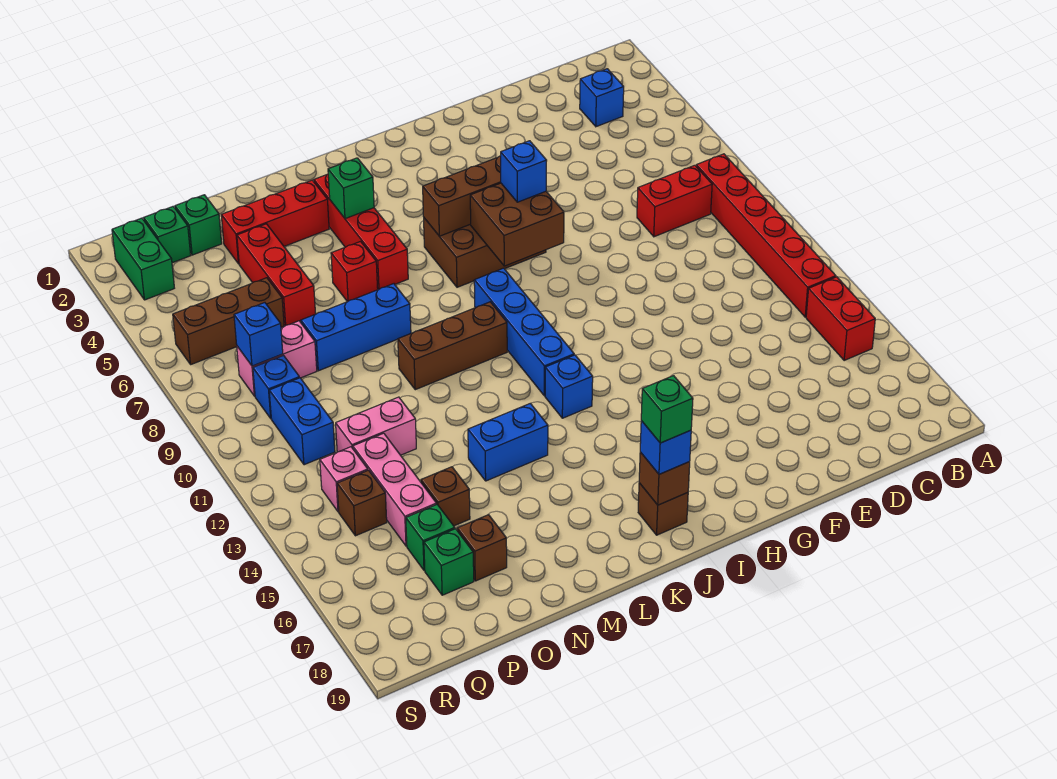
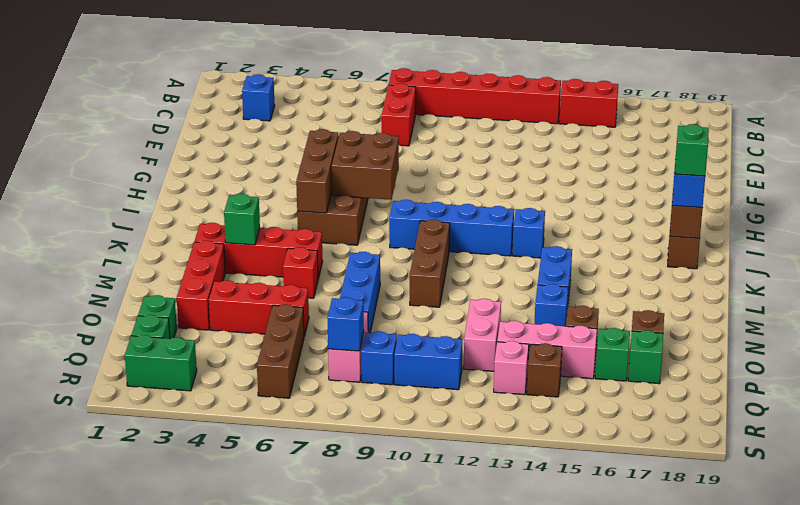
blue 1x1 brick [501,141,547,202] -> blue 1x1 brick moved to [535,284,568,326]

